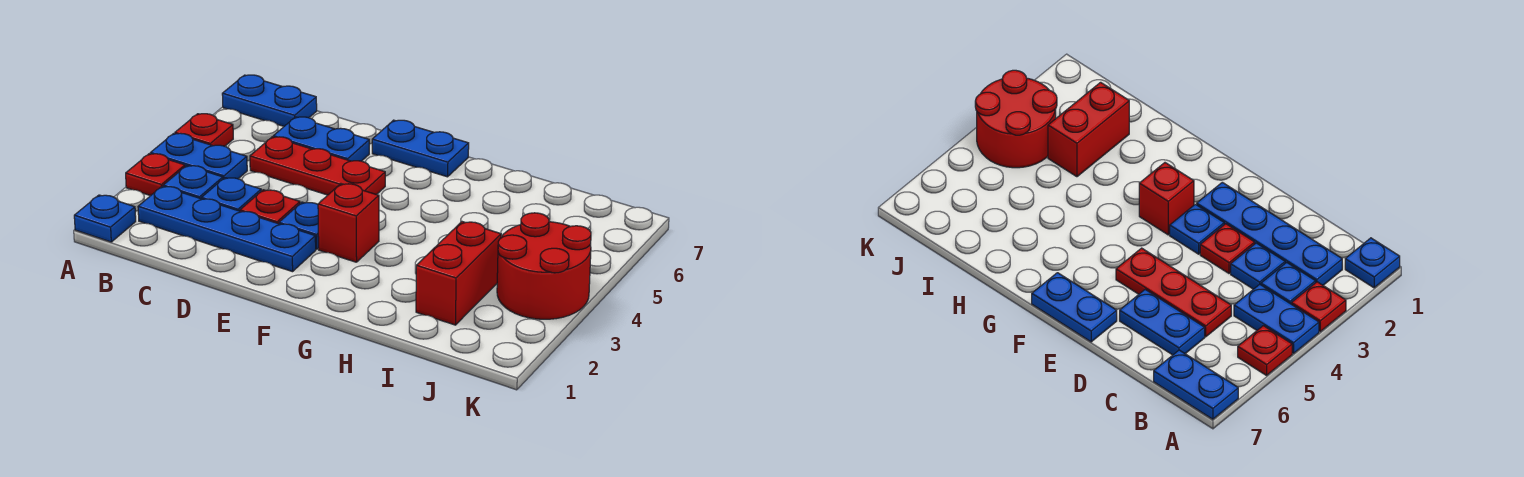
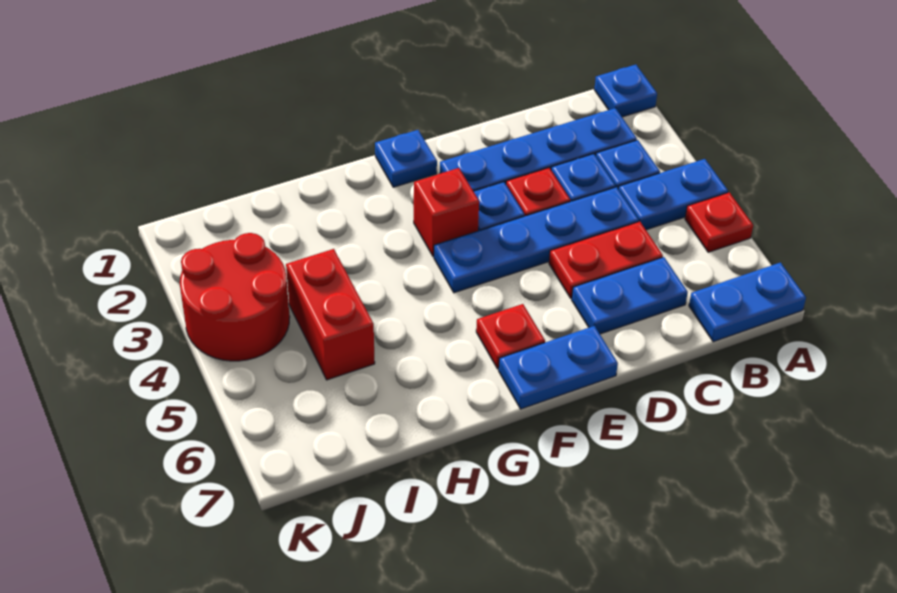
red 1x1 plate [126,154,185,196] -> red 1x1 plate moved to [476,304,545,369]
none -> blue 1x4 plate [434,187,639,293]
red 1x3 plate [250,137,385,195] -> red 1x2 plate [549,221,663,298]
none -> blue 1x1 plate [375,130,437,187]
red 1x2 brick [416,222,501,325] -> red 1x2 brick moved to [286,249,375,380]

